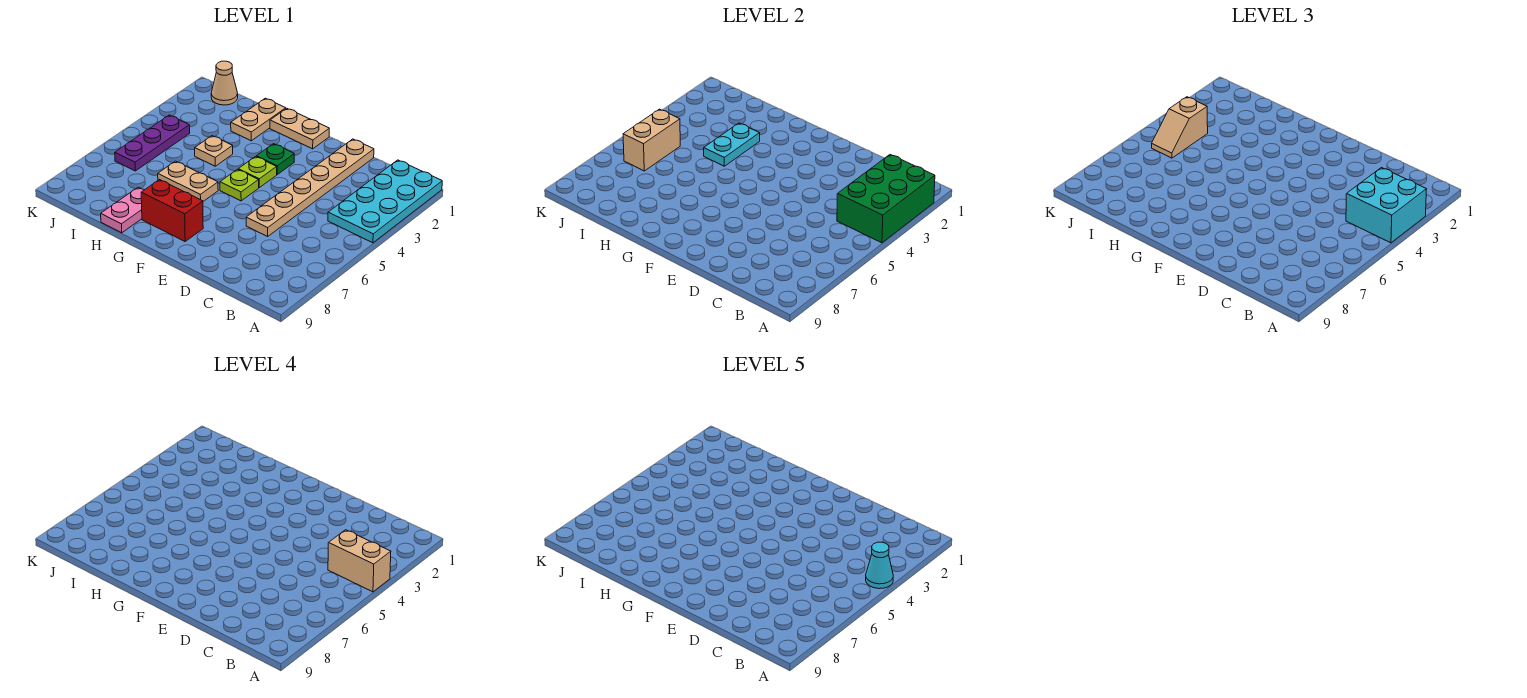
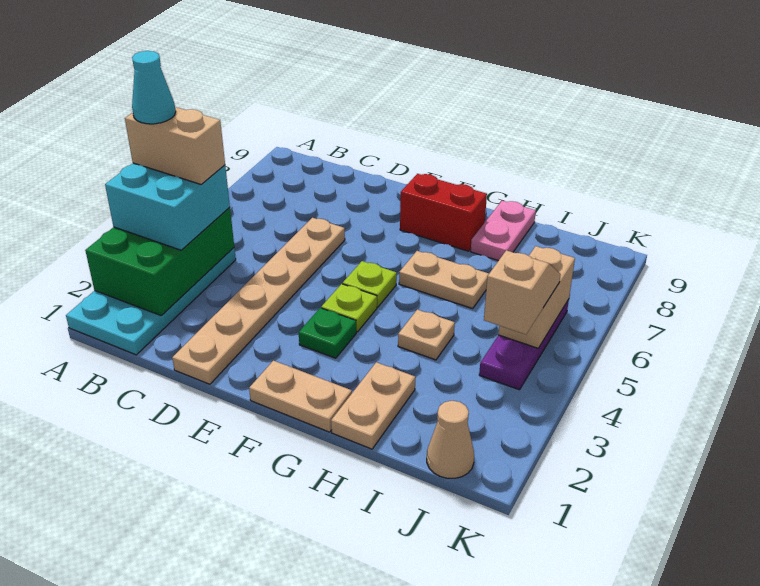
cyan 1x2 plate [704,123,760,166] -> none

